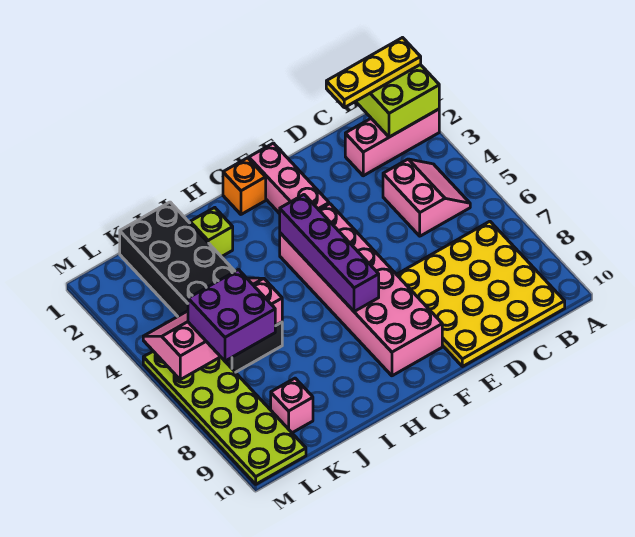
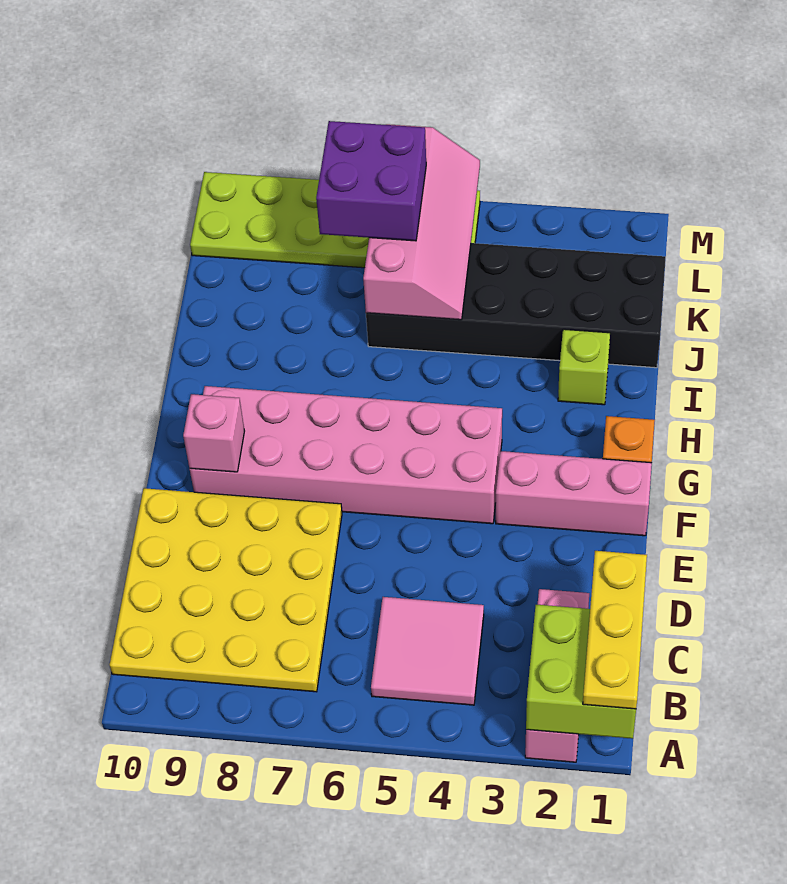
pink 2x2 slope [383,159,470,236] -> pink 2x2 tile [371,597,484,705]
purple 1x4 brick [280,195,379,312] -> none
pink 1x1 brick [271,378,313,433] -> pink 1x1 brick moved to [183,394,244,472]

